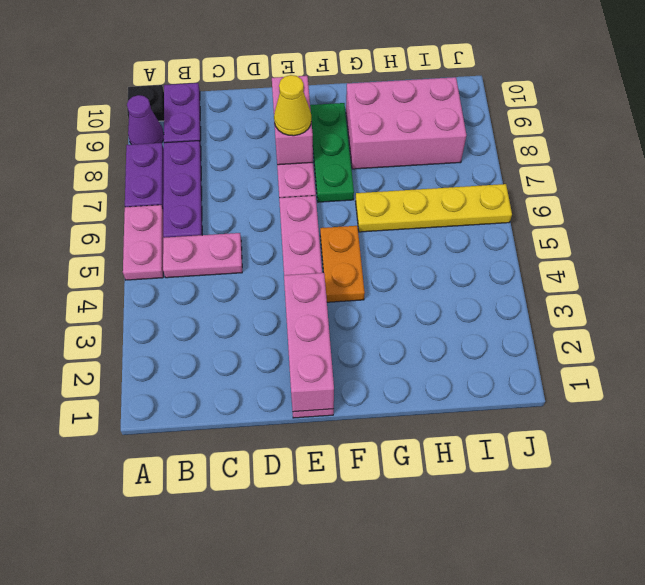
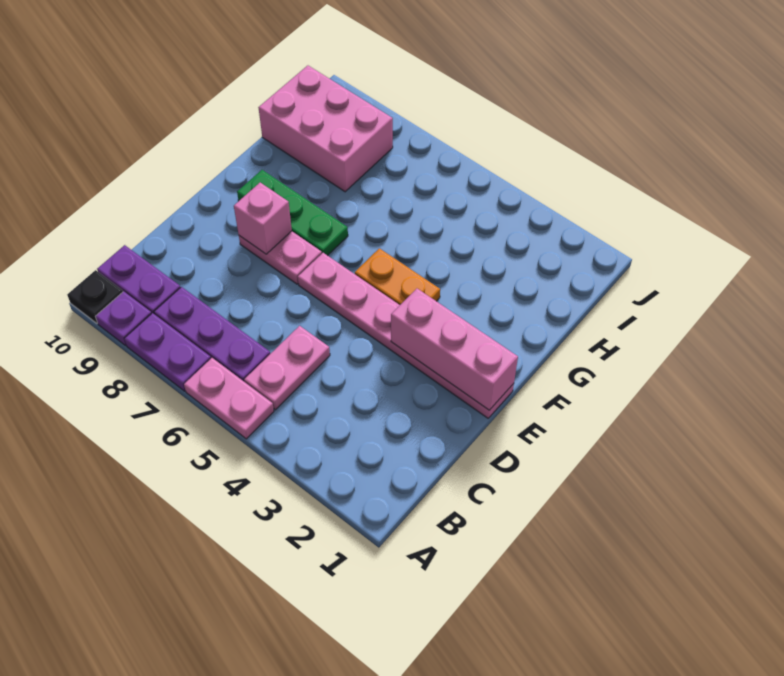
purple 1x1 cone [127,95,164,145] -> purple 1x1 plate [96,291,152,346]
pink 1x2 brick [272,76,313,165] -> pink 1x1 brick [234,183,292,254]
yellow 1x1 cone [274,75,311,136] -> none
yellow 1x4 plate [355,184,512,232] -> none
pink 2x3 brick [346,77,466,169] -> pink 2x3 brick turned to [258,66,393,192]

